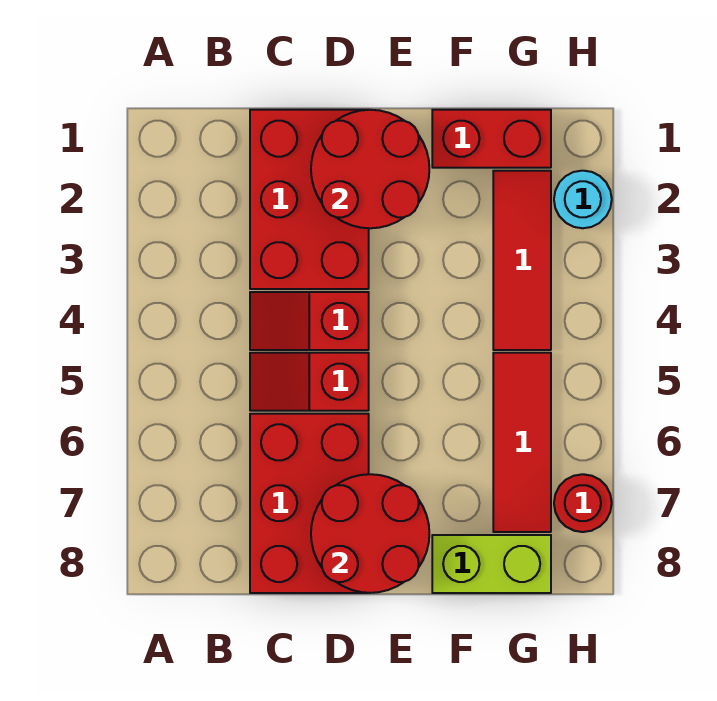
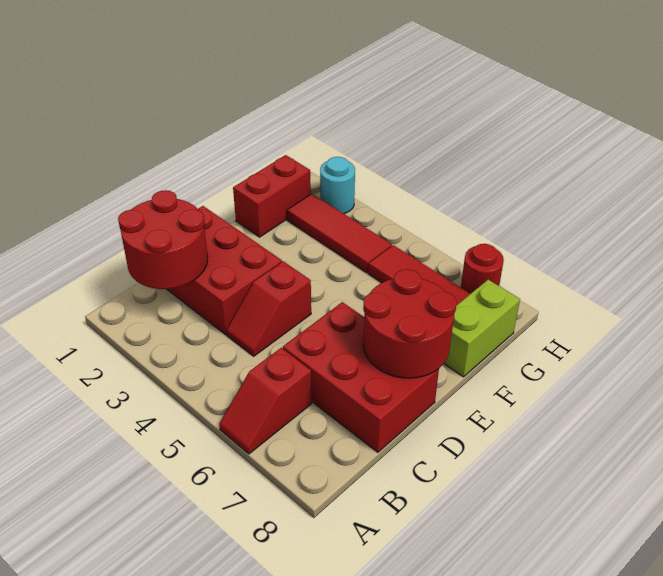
red 1x2 slope [250,353,369,411] -> red 1x2 slope moved to [219,348,312,454]
red 2x2 round brick [311,110,429,228] -> red 2x2 round brick moved to [118,190,208,289]

